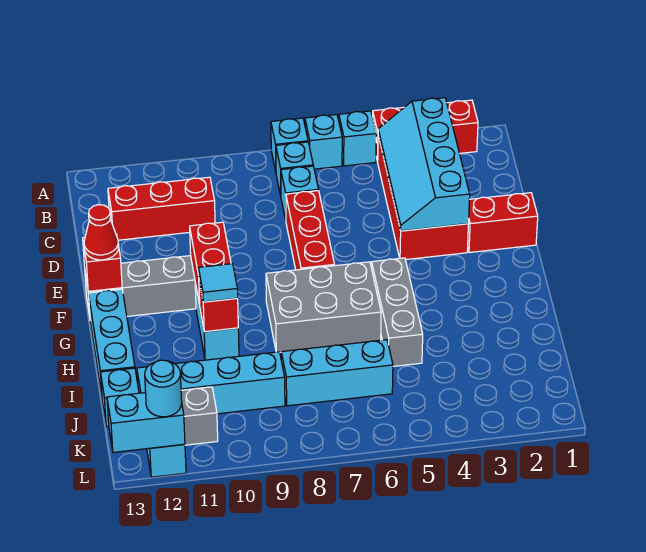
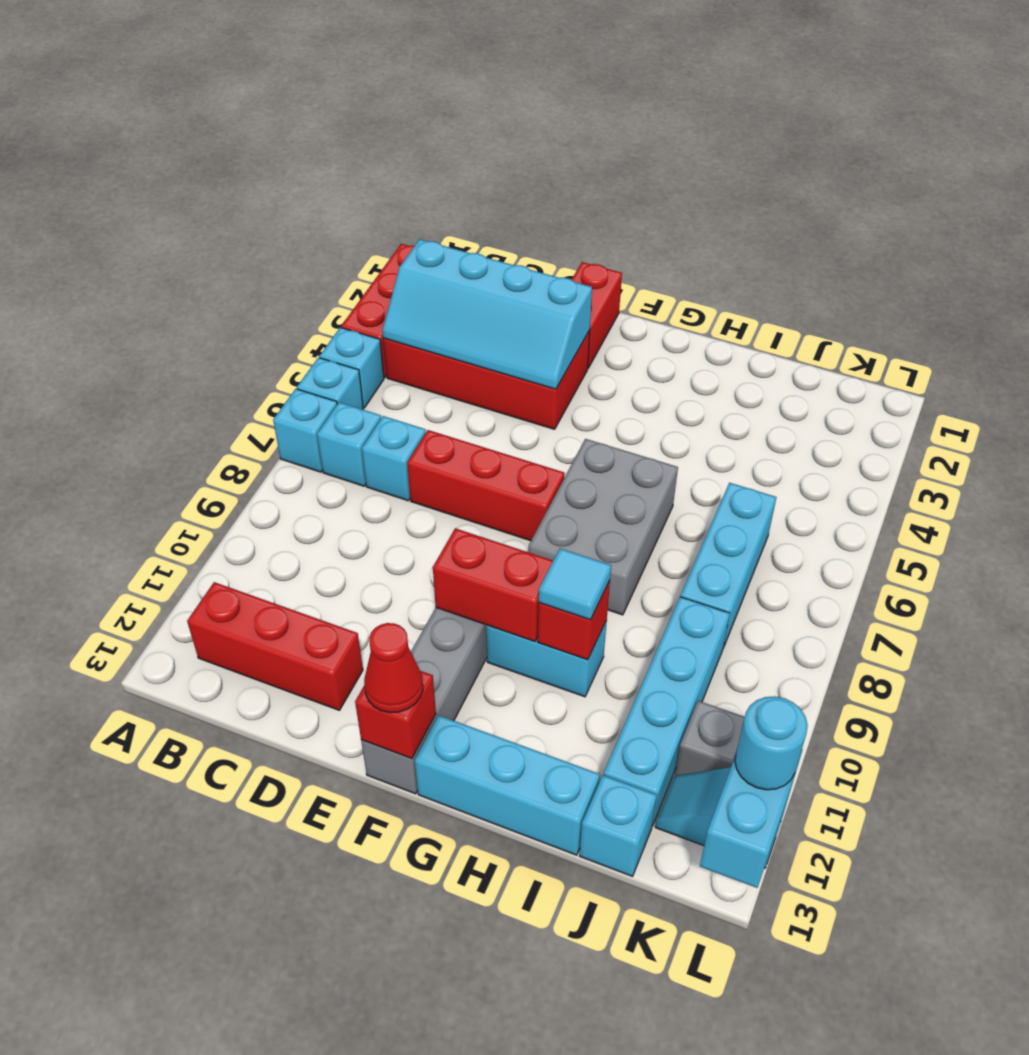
red 1x3 brick [108,177,215,240] -> red 1x3 brick turned to [187,582,363,710]
grey 1x3 brick [372,258,423,366] -> none

